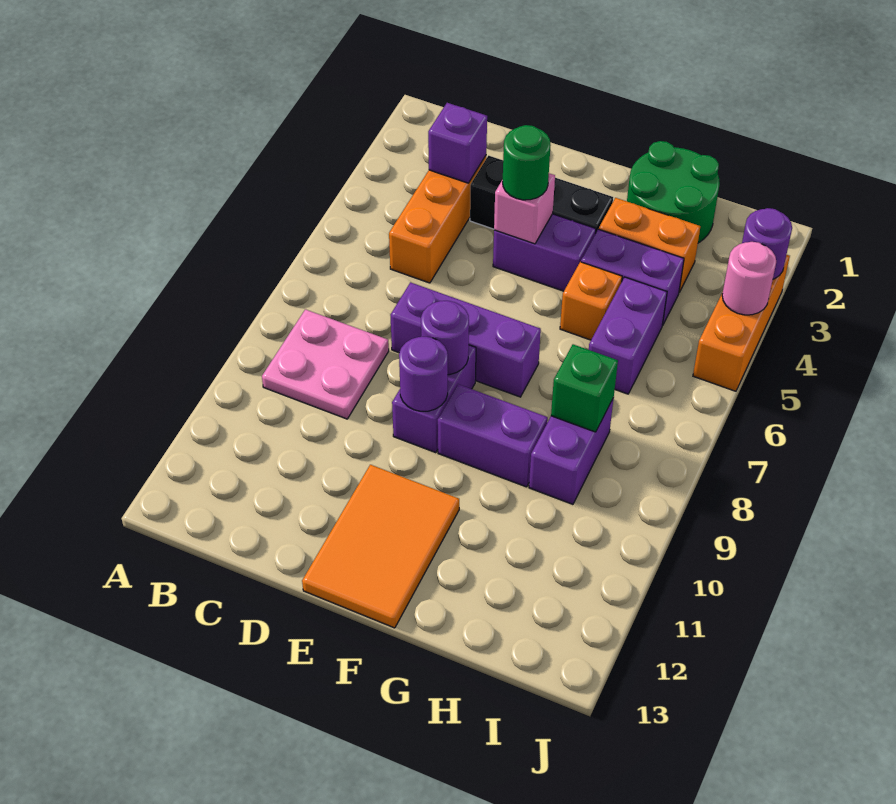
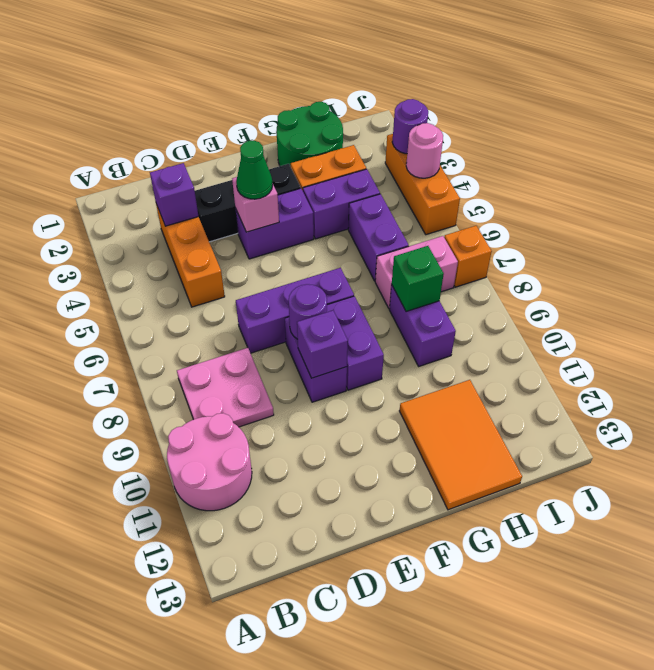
none -> pink 2x2 round brick [167,413,252,511]
green 1x1 round brick [502,125,550,200] -> green 1x1 cone [236,140,273,199]
purple 1x1 round brick [399,337,448,411] -> purple 1x1 brick [297,310,348,378]
orange 2x3 tile [302,465,459,628] -> orange 2x3 tile moved to [399,380,522,510]
purple 1x2 brick [438,384,548,487] -> purple 1x2 brick turned to [327,296,384,390]
orange 1x1 brick [560,262,622,340] -> orange 1x1 brick moved to [444,226,492,287]
none -> pink 1x2 brick [375,236,458,309]

